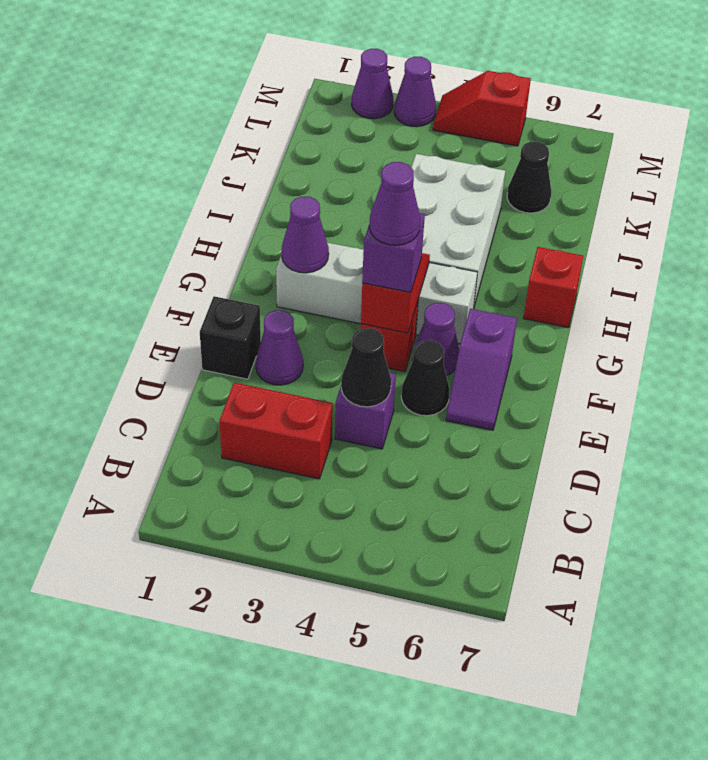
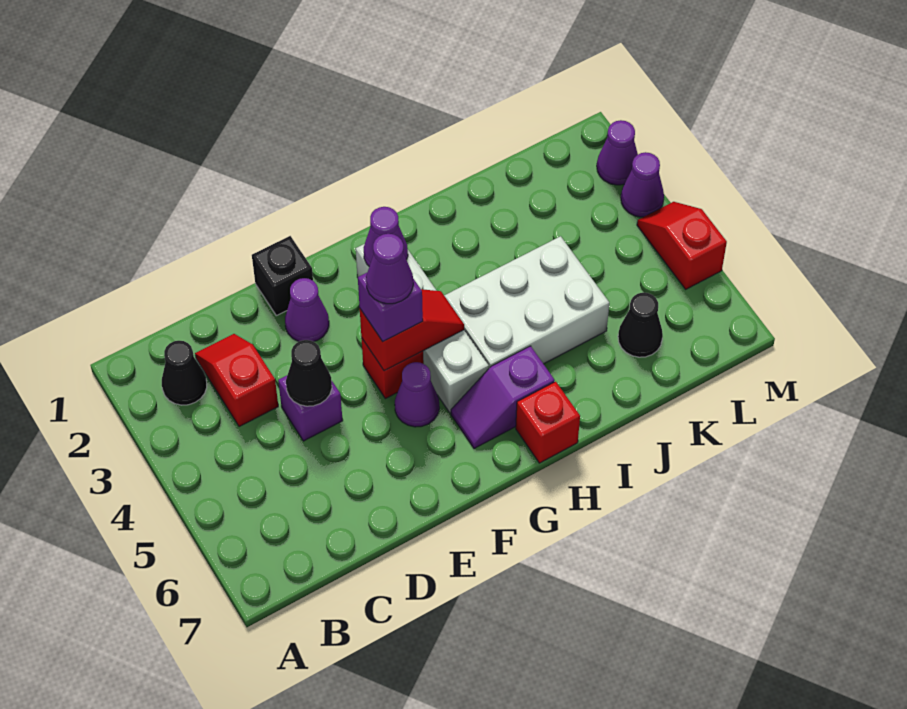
red 1x2 brick [220,383,333,479] -> red 1x2 slope [195,334,278,427]
black 1x1 cone [401,340,449,416] -> black 1x1 cone moved to [162,341,207,405]
purple 1x2 slope [446,309,517,430] -> purple 1x2 slope moved to [451,346,555,449]

